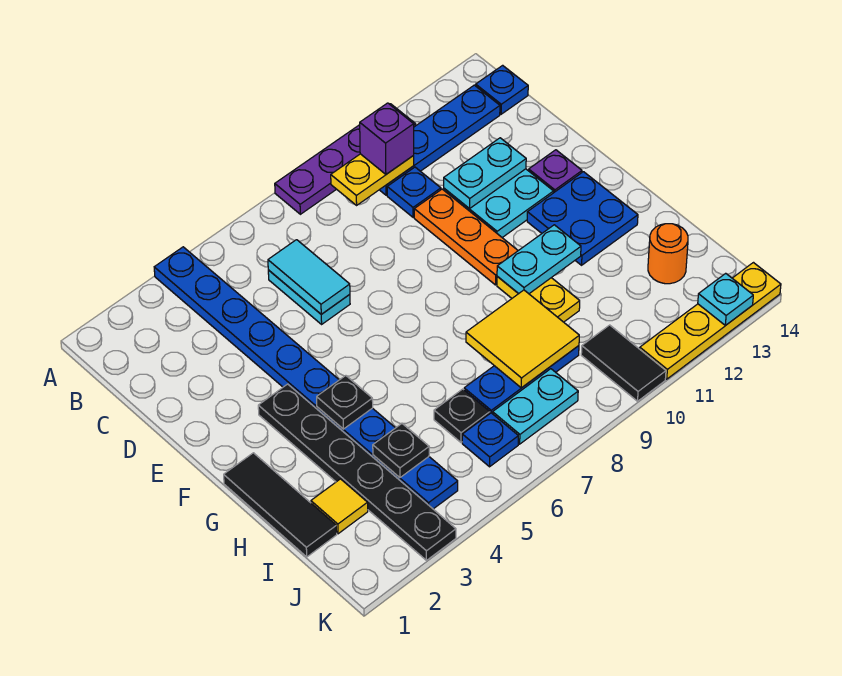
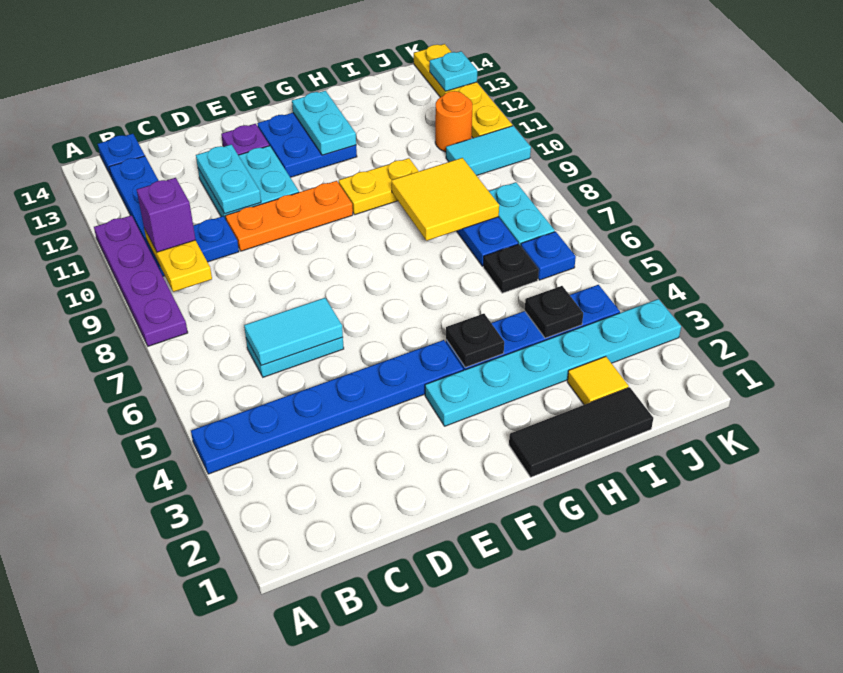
black 1x6 plate [258,384,456,560] -> cyan 1x6 plate [425,299,681,426]
cyan 1x2 plate [497,225,581,294] -> cyan 1x2 plate moved to [292,91,356,155]
orange 1x1 round brick [648,224,688,284] -> orange 1x1 round brick moved to [435,91,472,152]
black 1x2 tile [581,325,666,401] -> cyan 1x2 tile [446,126,531,176]

